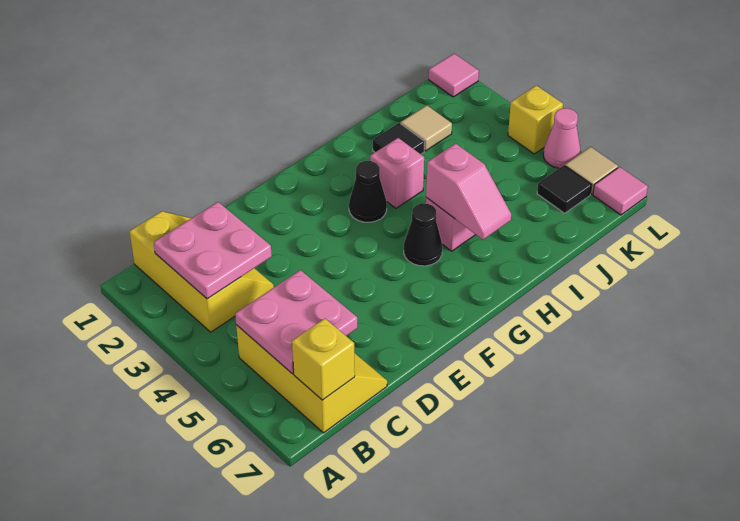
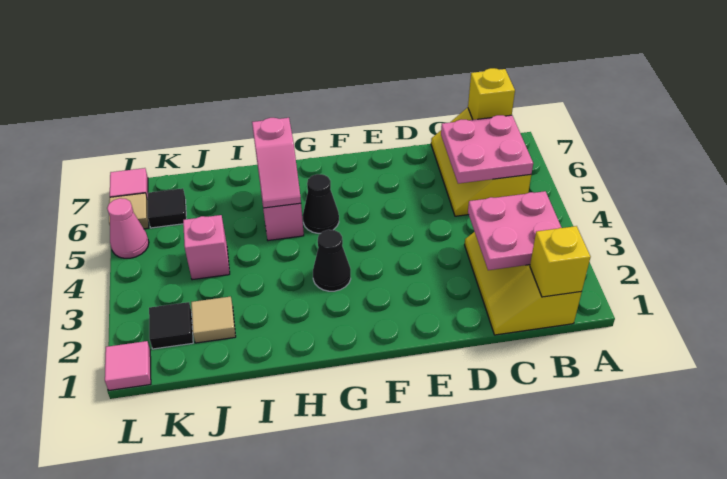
pink 1x1 brick [370,138,424,208] -> pink 1x1 brick moved to [183,215,230,280]
pink 1x2 slope [426,143,511,240] -> pink 1x2 slope turned to [252,118,301,208]
black 1x1 tile [373,123,425,154] -> black 1x1 tile moved to [149,302,193,349]
yellow 1x1 brick [508,85,563,154] -> yellow 1x1 brick moved to [530,226,590,297]

